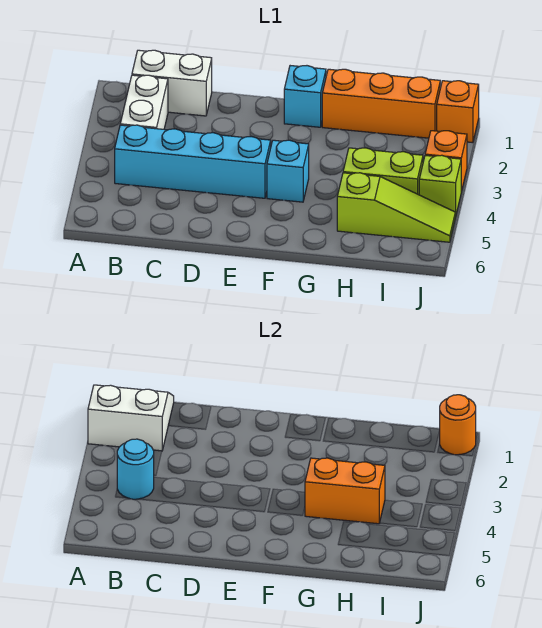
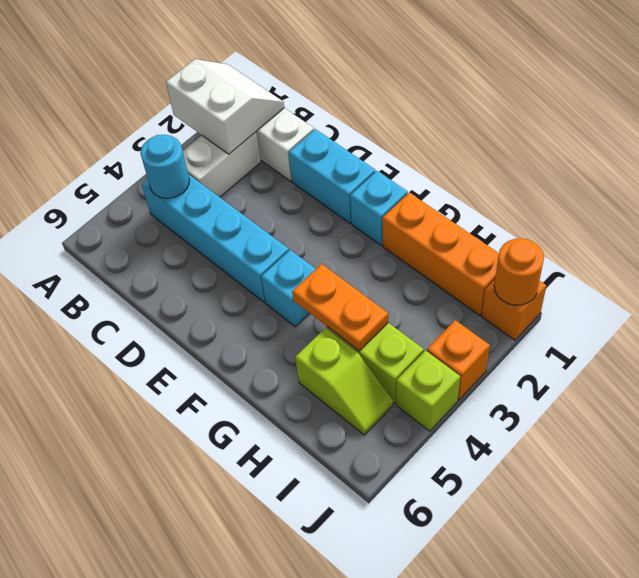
none -> cyan 1x2 brick [289,129,375,223]
orange 1x2 brick [305,458,385,524] -> orange 1x2 plate [292,264,388,351]
lime 1x3 slope [337,173,455,242] -> lime 1x2 slope [295,328,393,435]

